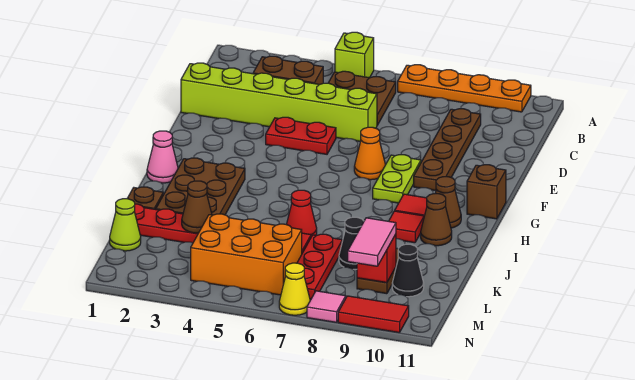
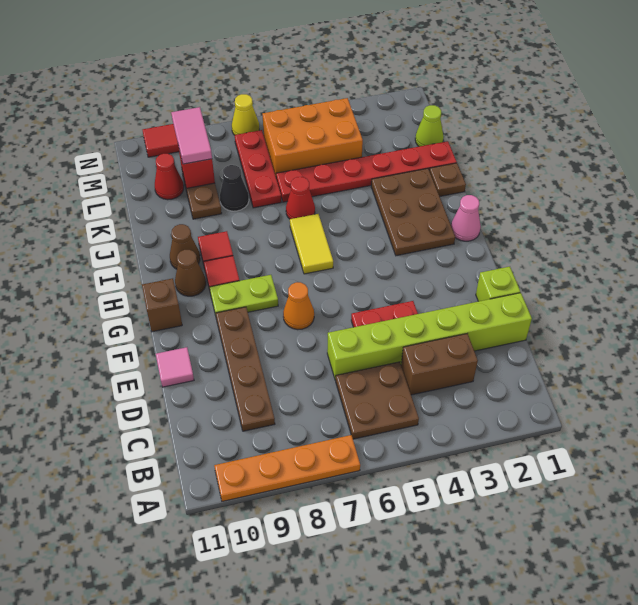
lime 1x1 brick [335,32,374,78] -> lime 1x1 brick moved to [476,267,520,301]
lime 1x2 plate [373,155,421,203] -> lime 1x2 plate turned to [210,275,278,315]
none -> yellow 1x2 tile [290,214,333,274]
brown 1x1 cone [182,181,212,233] -> none
black 1x1 cone [392,244,424,297] -> red 1x1 cone [155,154,184,200]
pink 1x1 tile [307,291,346,322] -> pink 1x1 tile moved to [156,347,194,387]

